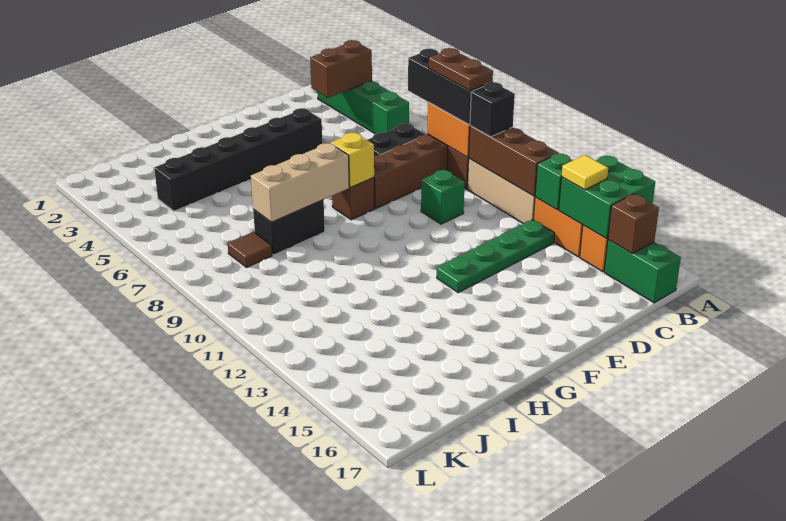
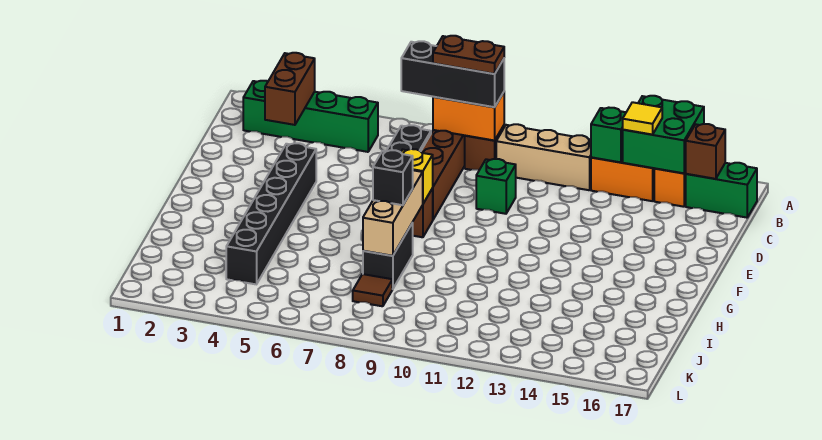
brown 1x3 brick [469,126,559,196] -> none
black 1x1 brick [470,82,515,137] -> black 1x1 brick moved to [373,150,413,205]
green 1x4 plate [437,220,554,293] -> none

